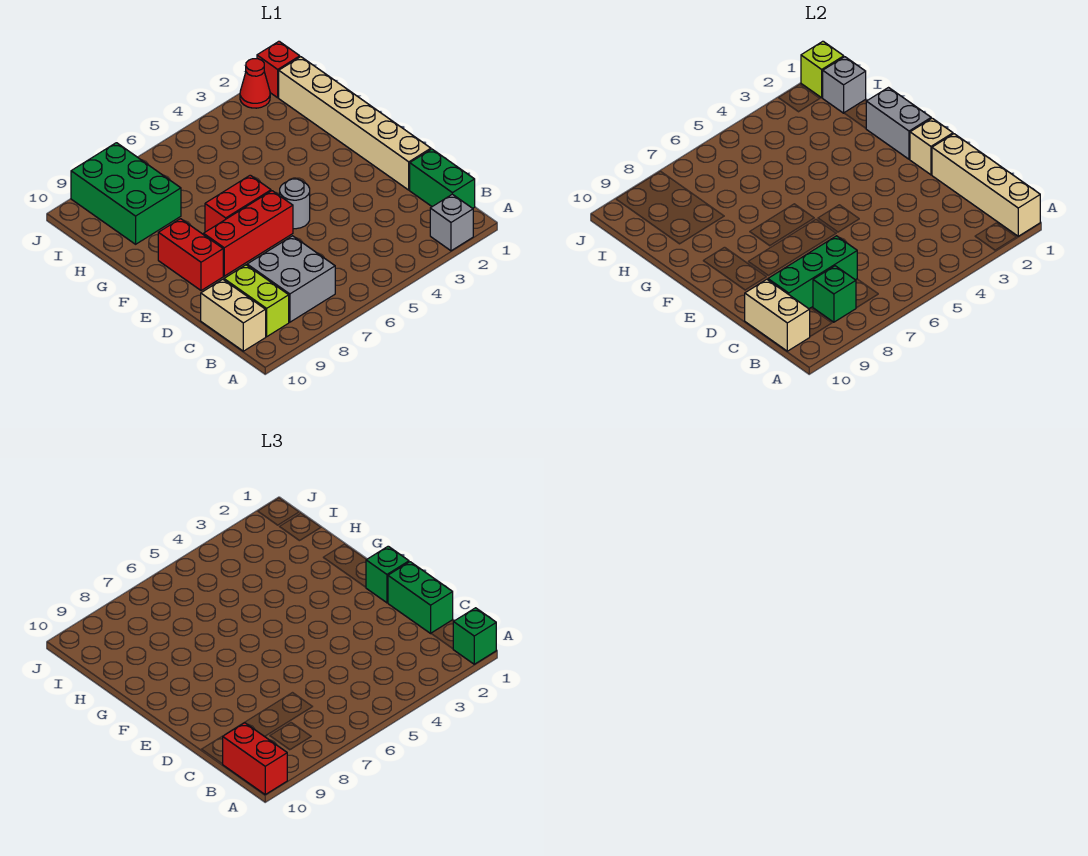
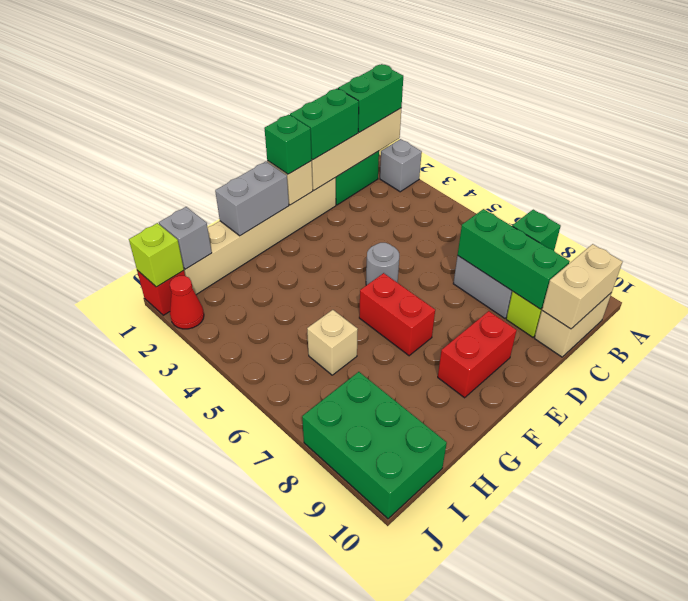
green 1x1 brick [453,608,496,664] -> green 1x2 brick [338,64,403,132]
red 1x2 brick [223,723,287,794] -> none
red 1x3 brick [204,191,293,276] -> none
none -> tan 1x1 brick [307,310,358,375]
green 2x3 brick [71,143,181,244] -> green 2x3 brick turned to [302,372,447,519]

